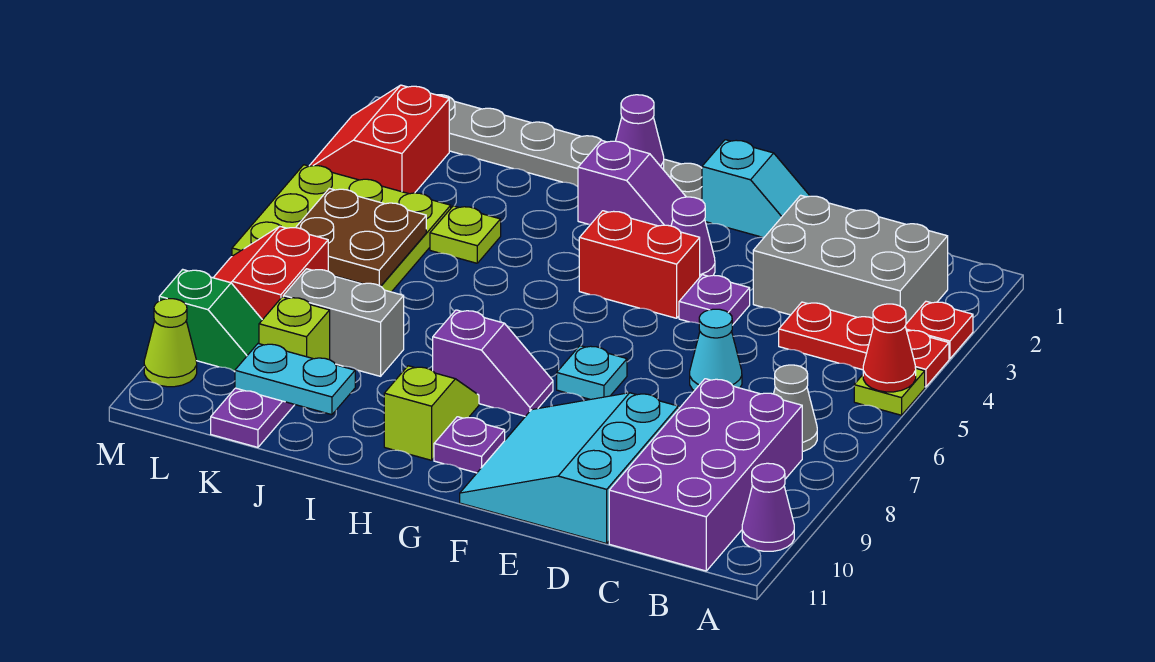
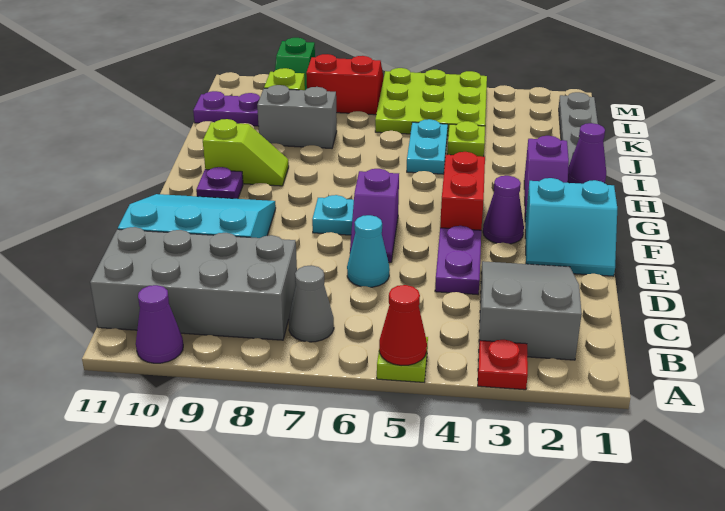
red 1x3 plate [779,302,949,387] -> none
grey 2x3 brick [753,195,948,324] -> grey 2x3 slope [479,261,582,360]
purple 2x4 brick [609,379,802,571] -> grey 2x4 brick [90,227,297,340]
cyan 1x2 slope [702,140,810,237] -> cyan 2x2 slope [525,178,617,276]
purple 1x1 plate [679,275,750,325] -> purple 1x2 plate [435,226,481,294]
purple 1x2 slope [433,310,553,416] -> purple 1x2 slope moved to [350,169,399,262]
grey 1x2 brick [283,269,404,376] -> grey 1x2 brick turned to [257,85,337,148]
cyan 1x2 plate [235,344,355,415] -> cyan 1x2 plate moved to [407,119,448,174]
brown 2x2 plate [296,188,426,286] -> none
red 2x2 slope [309,85,449,194] -> none
lime 1x1 cone [144,299,197,387] -> none

